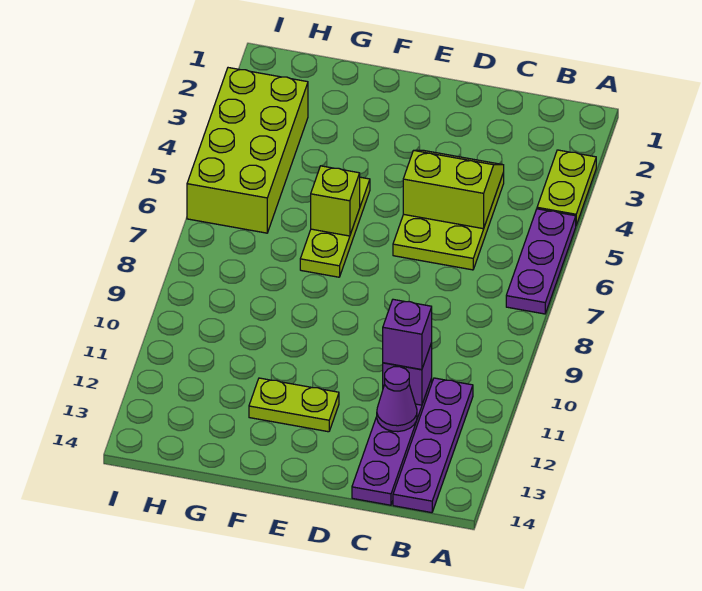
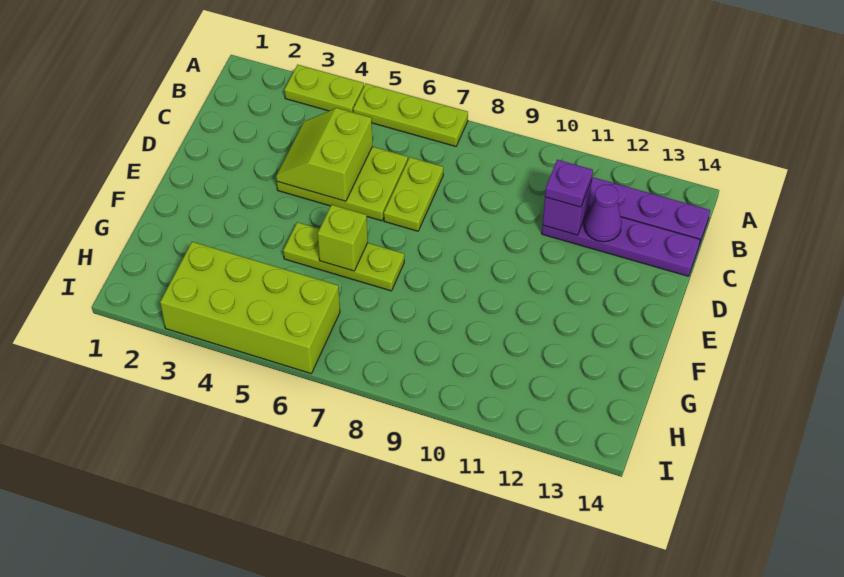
purple 1x3 plate [506,209,576,314] -> lime 1x3 plate [353,84,468,146]
purple 1x1 brick [383,299,432,370] -> purple 1x1 plate [545,160,593,207]
lime 1x2 plate [249,378,339,432] -> lime 1x2 plate moved to [384,157,443,231]

